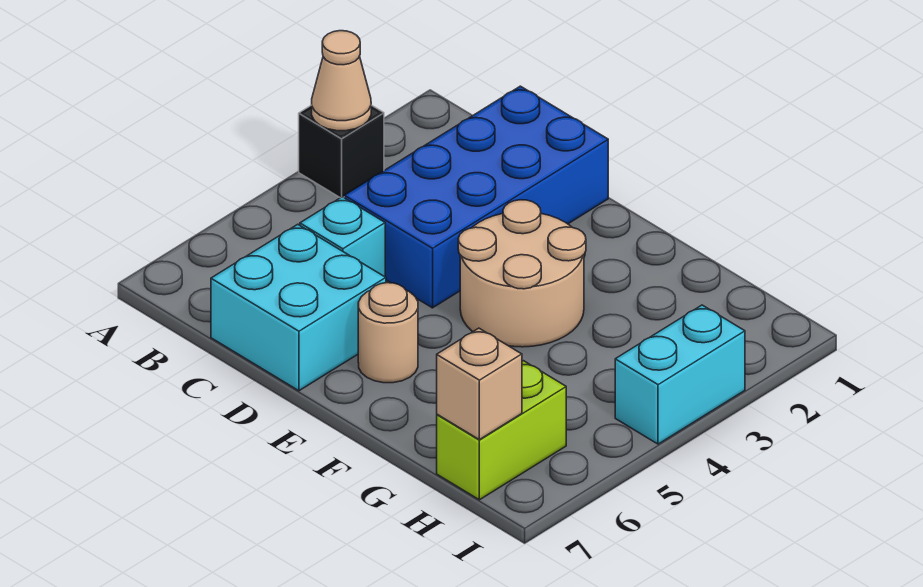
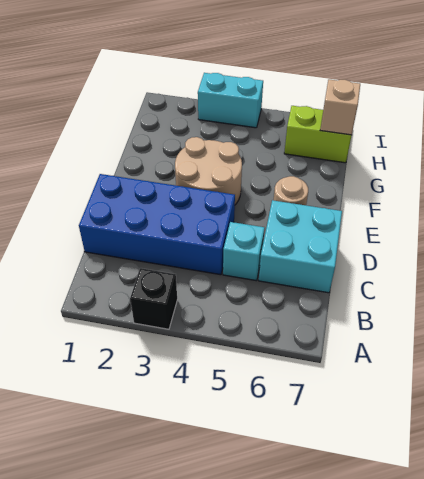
tan 1x1 cone [312,31,371,131] -> none

